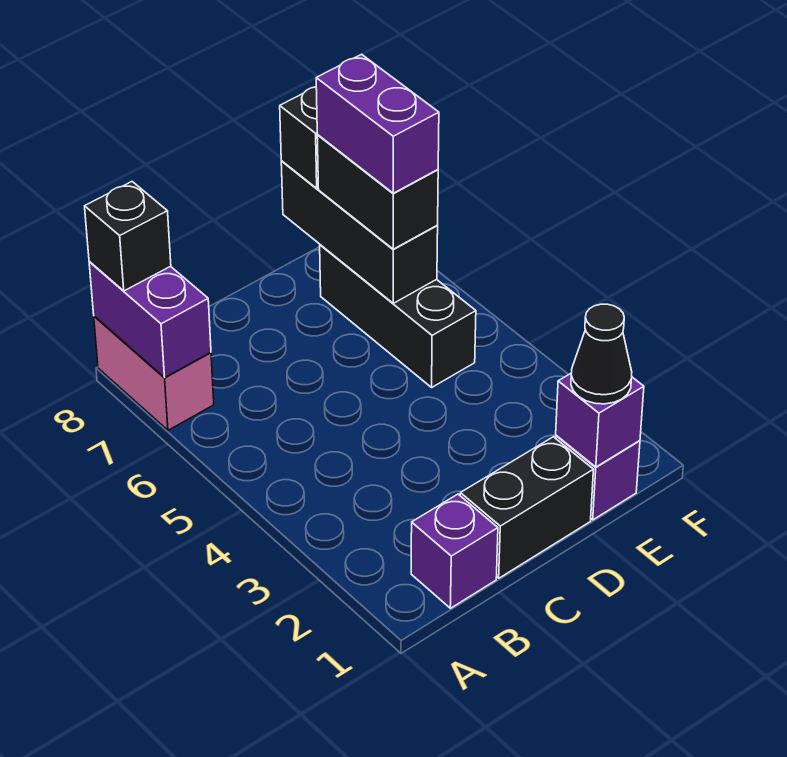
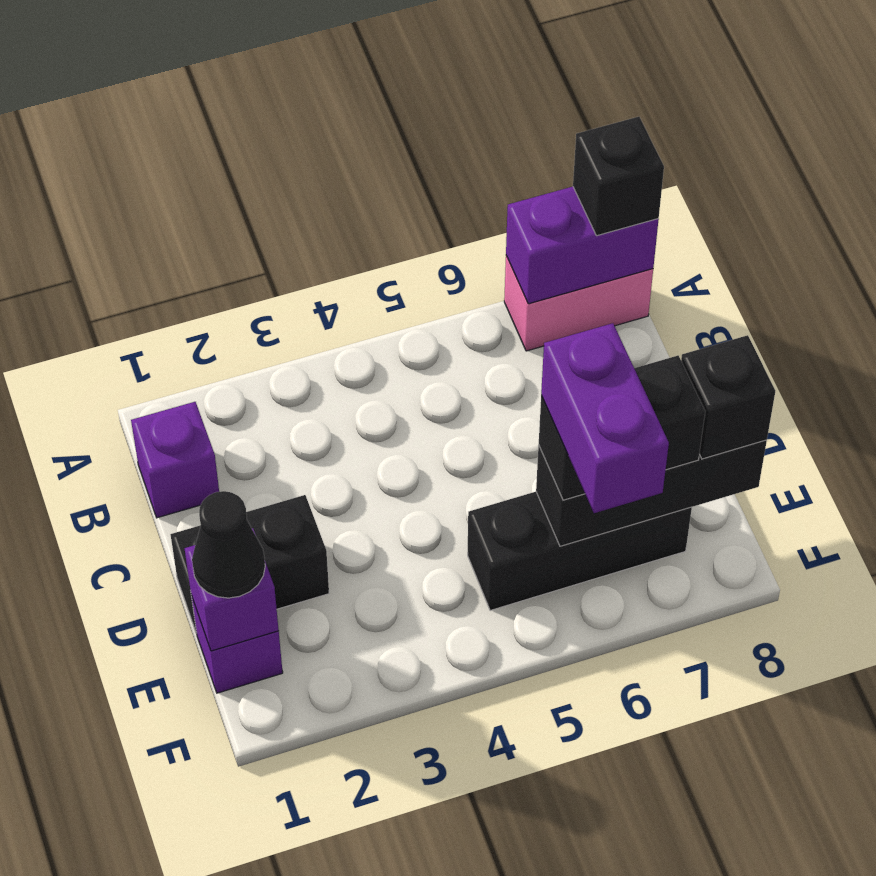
black 1x2 brick [460,437,594,578] -> black 1x2 brick turned to [170,495,329,633]
purple 1x2 brick [316,54,439,193] -> purple 1x2 brick turned to [541,323,669,513]

